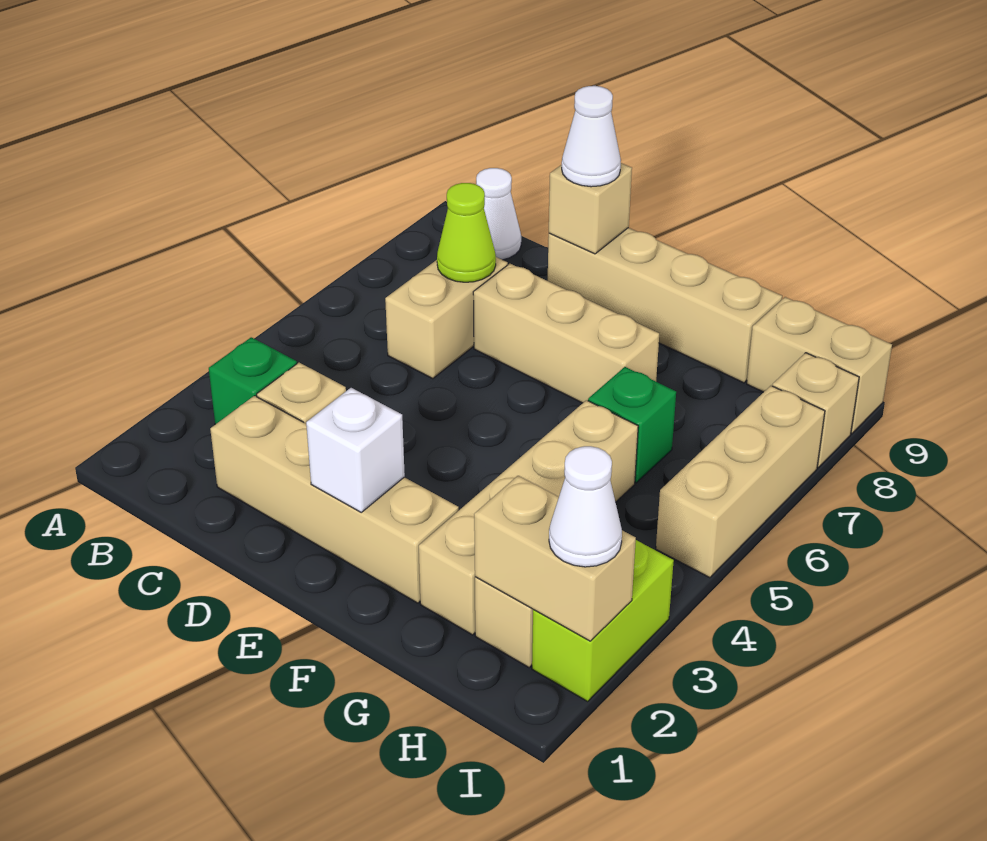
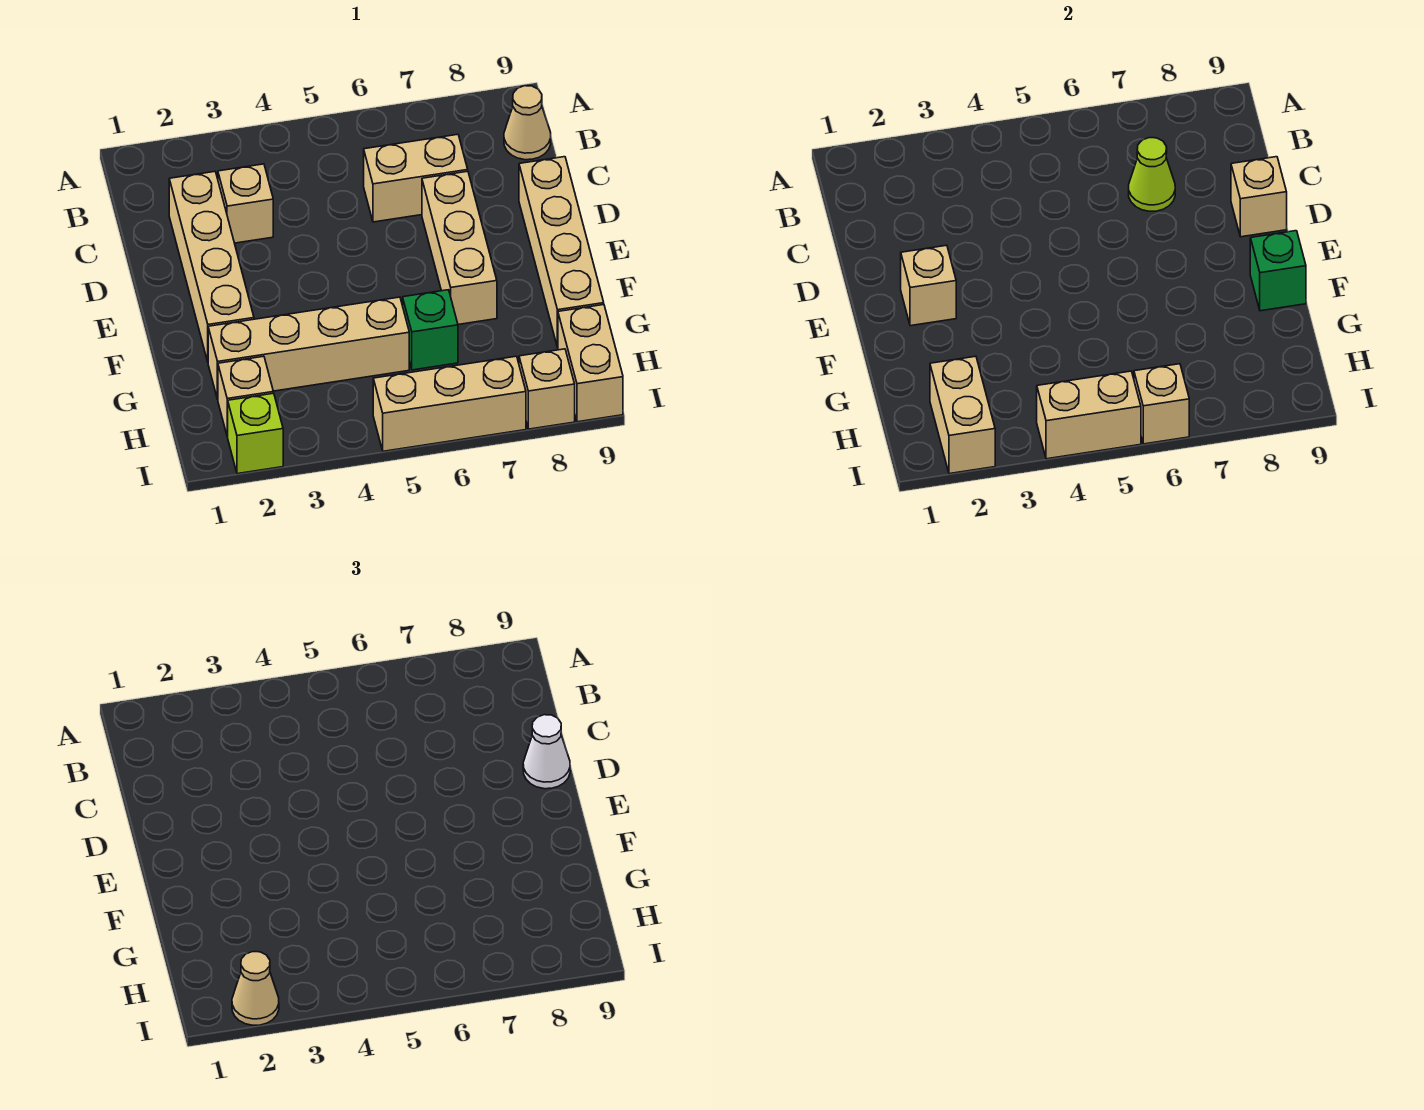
green 1x1 brick [209,337,297,424] -> green 1x1 brick moved to [1250,231,1306,311]
white 1x1 cone [476,168,521,260] -> tan 1x1 cone [504,86,551,160]
white 1x1 brick [306,388,405,512] -> tan 1x1 brick [901,245,956,326]
lime 1x2 brick [532,540,674,701] -> lime 1x1 brick [227,393,283,474]
white 1x1 cone [549,446,622,567] -> tan 1x1 cone [232,952,279,1025]
none -> tan 1x2 brick [1037,371,1141,459]
none -> tan 1x1 brick [1134,364,1189,444]

